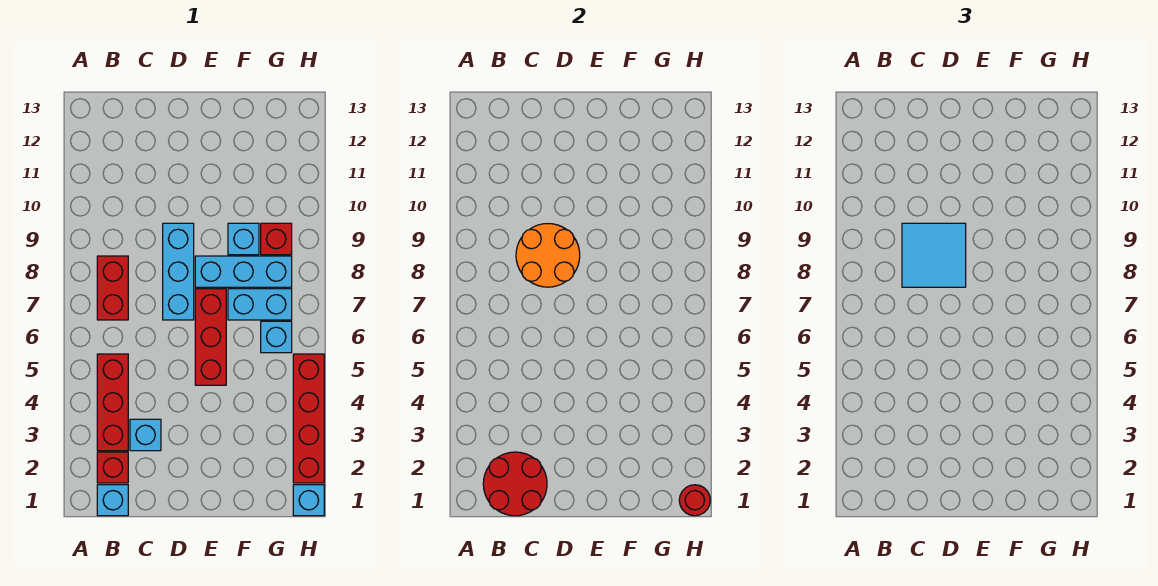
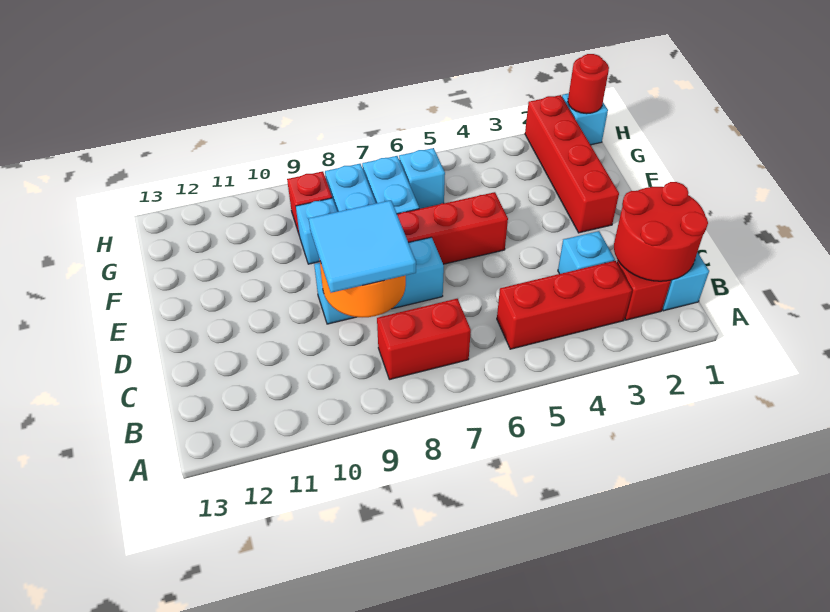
red 1x4 brick [293,354,324,483] -> red 1x4 brick turned to [525,95,619,233]

